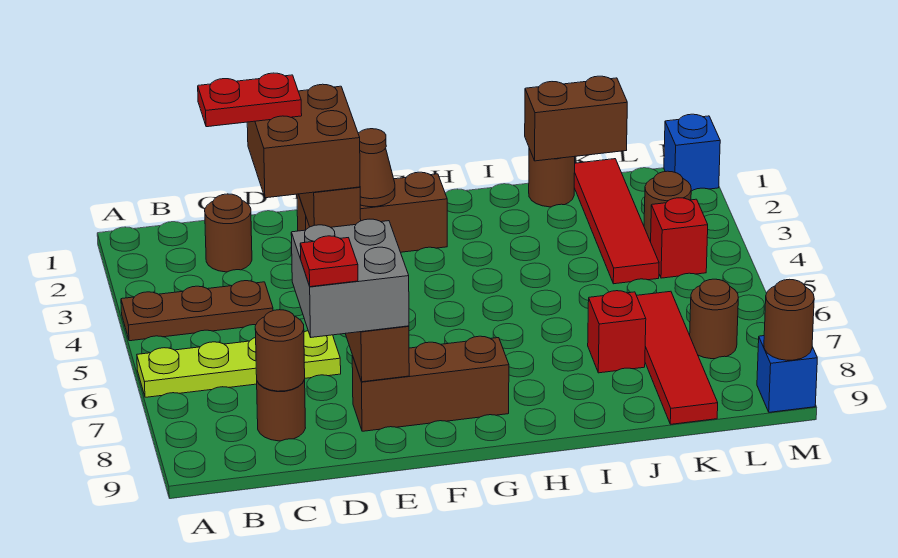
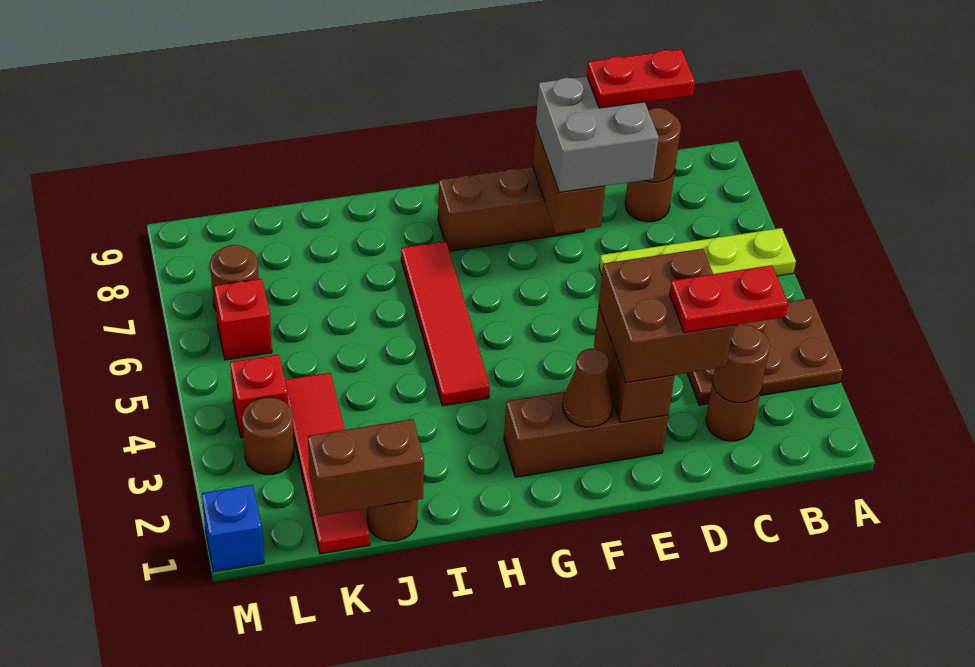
brown 1x3 plate [121,281,273,341] -> brown 2x3 plate [687,298,843,405]
red 1x1 plate [300,236,358,287] -> red 1x2 plate [587,49,695,108]
red 1x1 brick [588,291,646,373] -> red 1x1 brick moved to [214,279,272,360]
red 1x4 tile [637,291,718,424] -> red 1x4 tile moved to [401,241,490,406]
blue 1x1 brick [757,336,817,412] -> none
brown 1x1 round brick [764,279,814,360] -> brown 1x1 round brick moved to [713,325,770,403]

